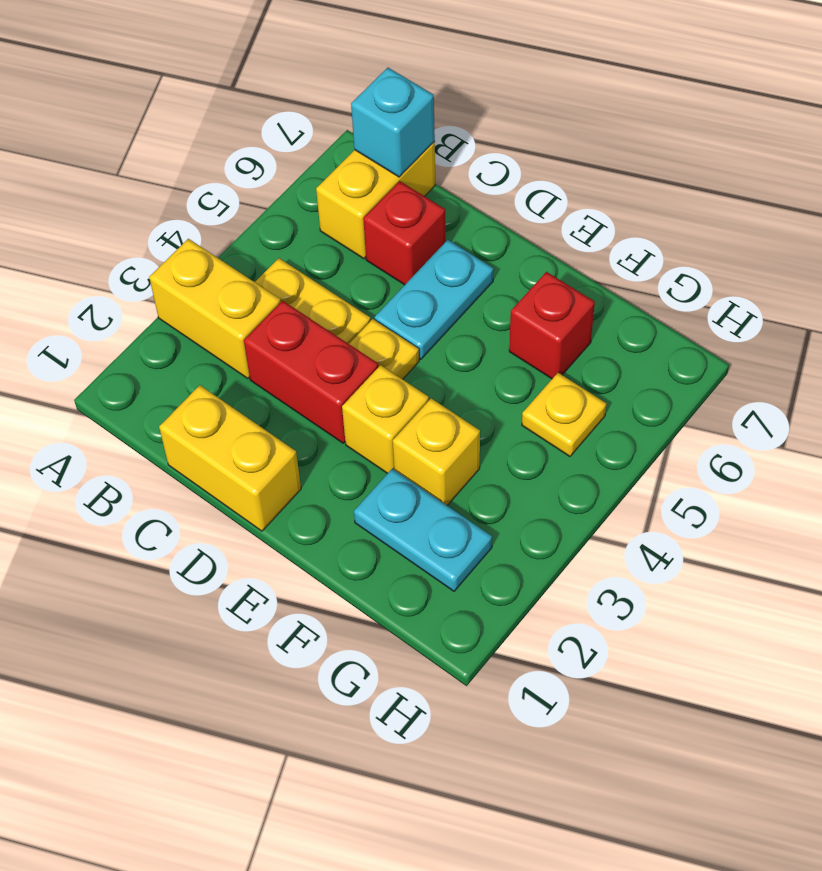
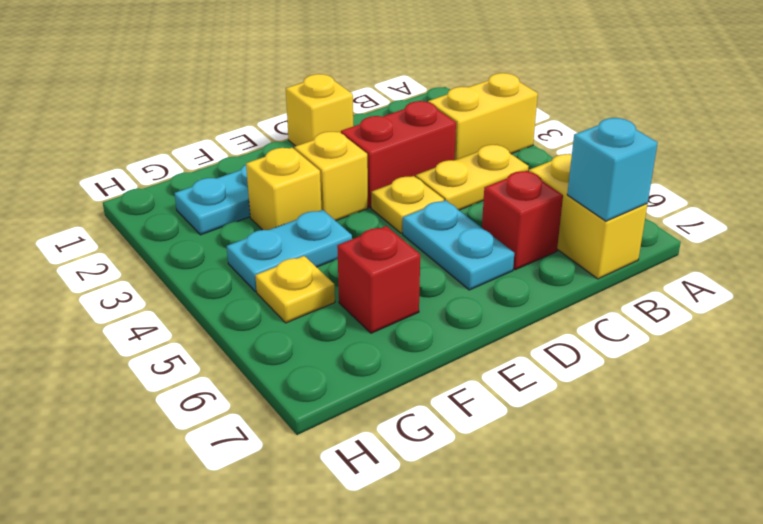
yellow 1x2 brick [159,385,301,531] -> yellow 1x1 brick [286,74,353,146]
none -> cyan 1x2 plate [227,210,352,292]

